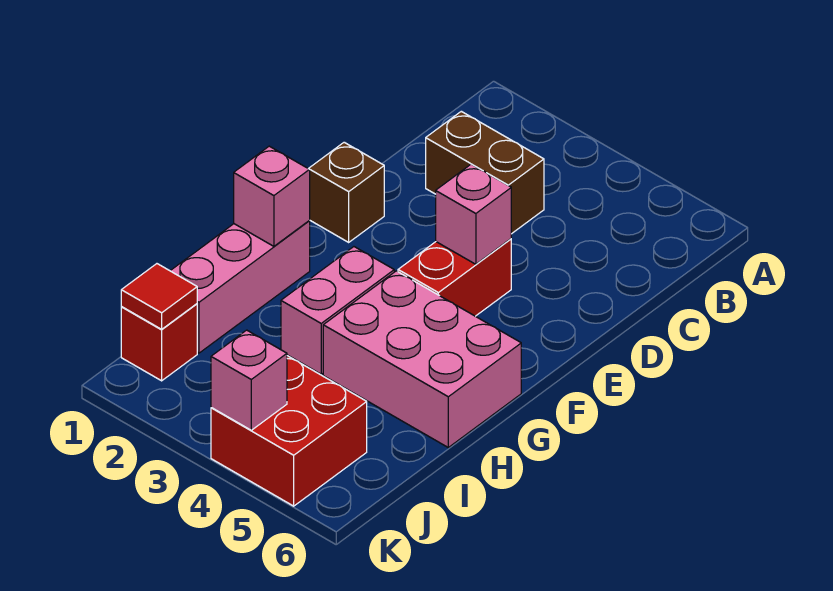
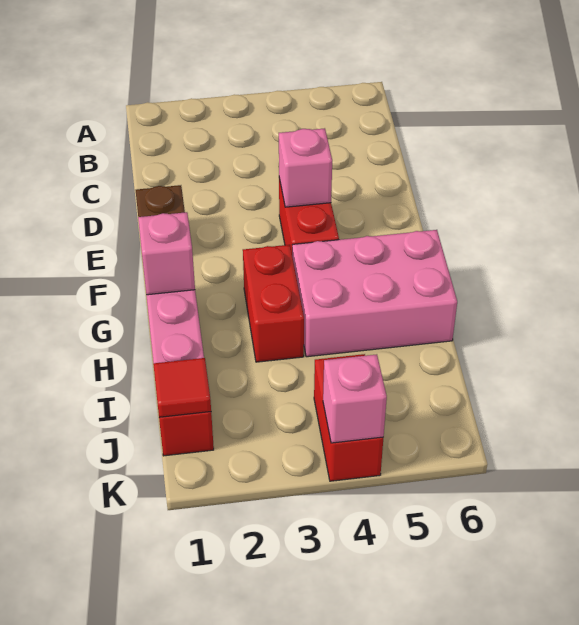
brown 1x2 brick [426,111,544,234] -> none
pink 1x2 brick [281,247,394,374] -> red 1x2 brick [243,245,304,362]
red 2x2 brick [211,356,367,506] -> red 1x2 brick [314,354,383,481]

